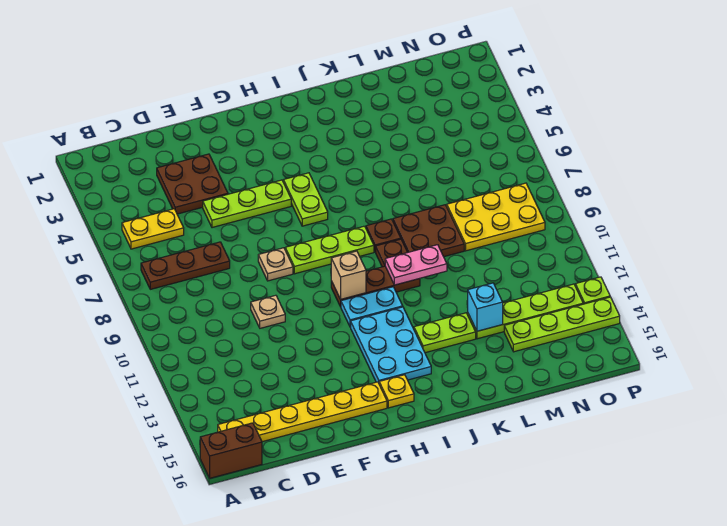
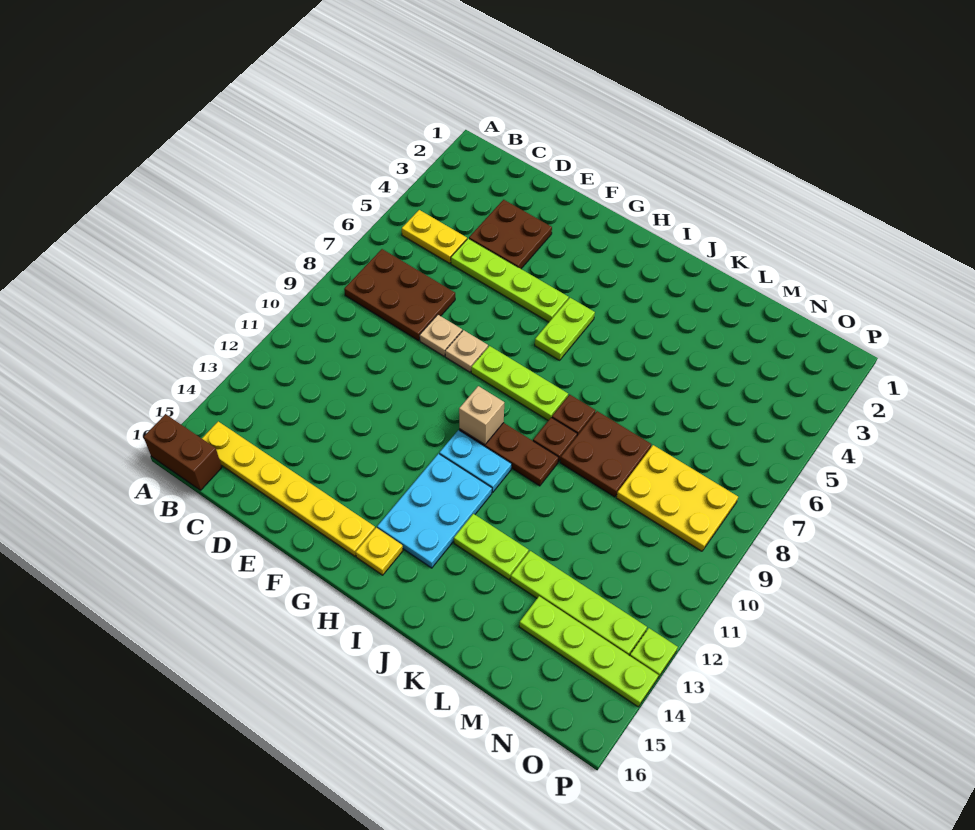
brown 1x3 plate [141,242,230,289] -> brown 2x3 plate [344,249,455,341]
lime 1x3 plate [203,180,291,228] -> lime 1x4 plate [451,238,569,322]
tan 1x1 plate [251,295,285,328] -> tan 1x1 plate moved to [420,315,462,356]
pink 1x2 plate [385,245,447,285] -> none
cyan 1x1 brick [467,283,503,331] -> none

